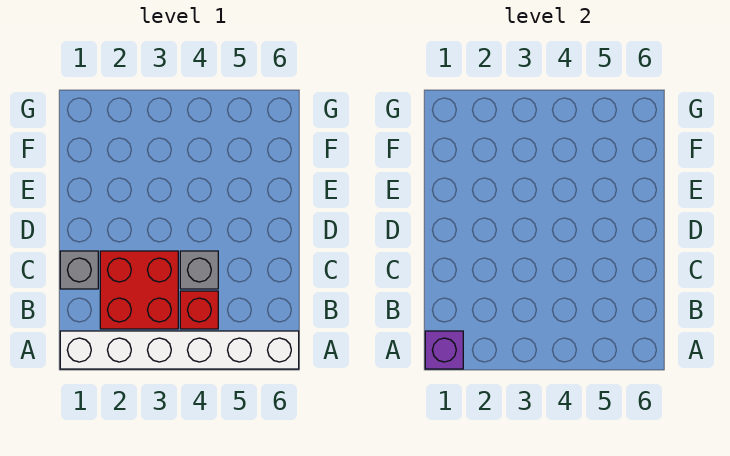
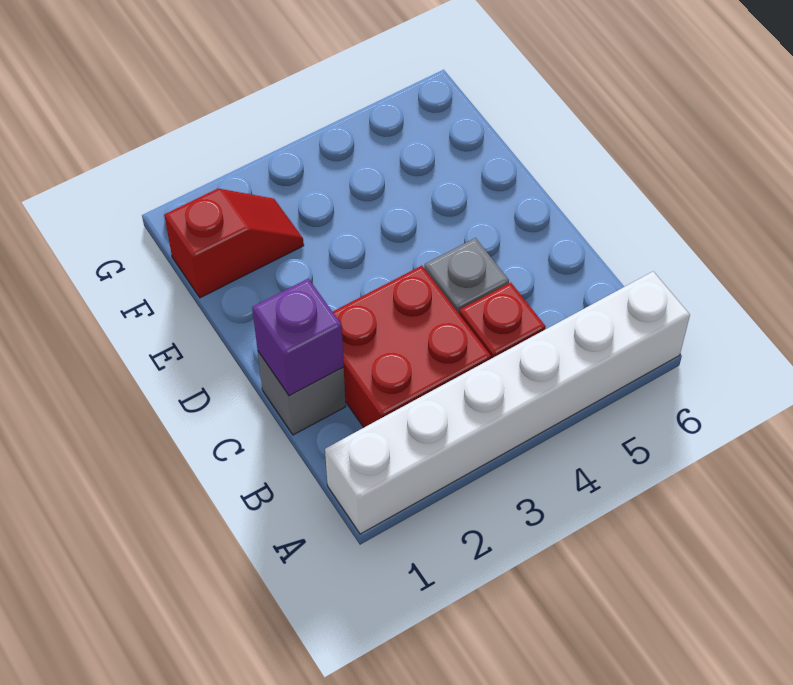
purple 1x1 brick [425,331,463,369] -> purple 1x1 brick moved to [252,279,344,396]
none -> red 1x2 slope [164,189,304,298]

